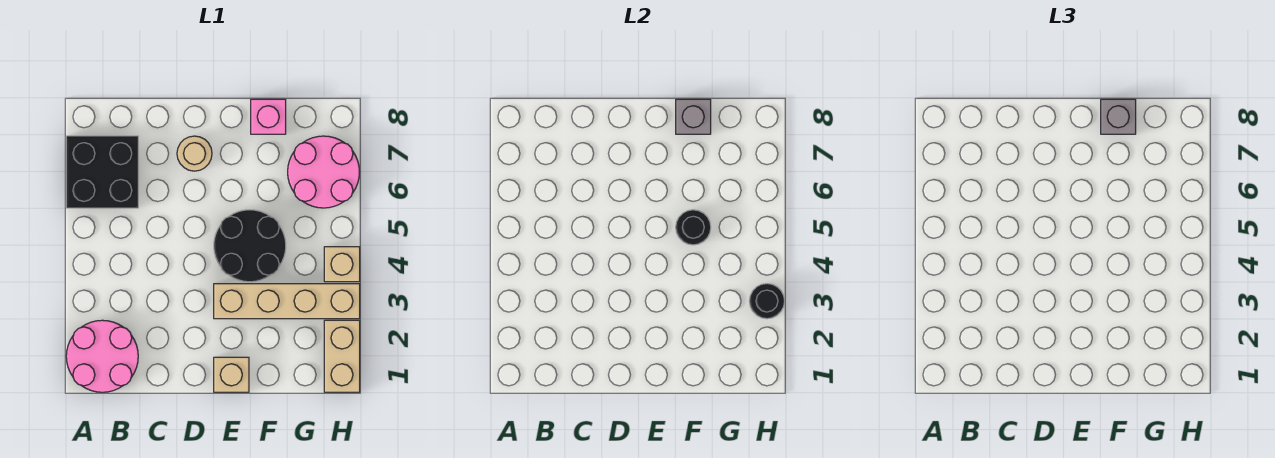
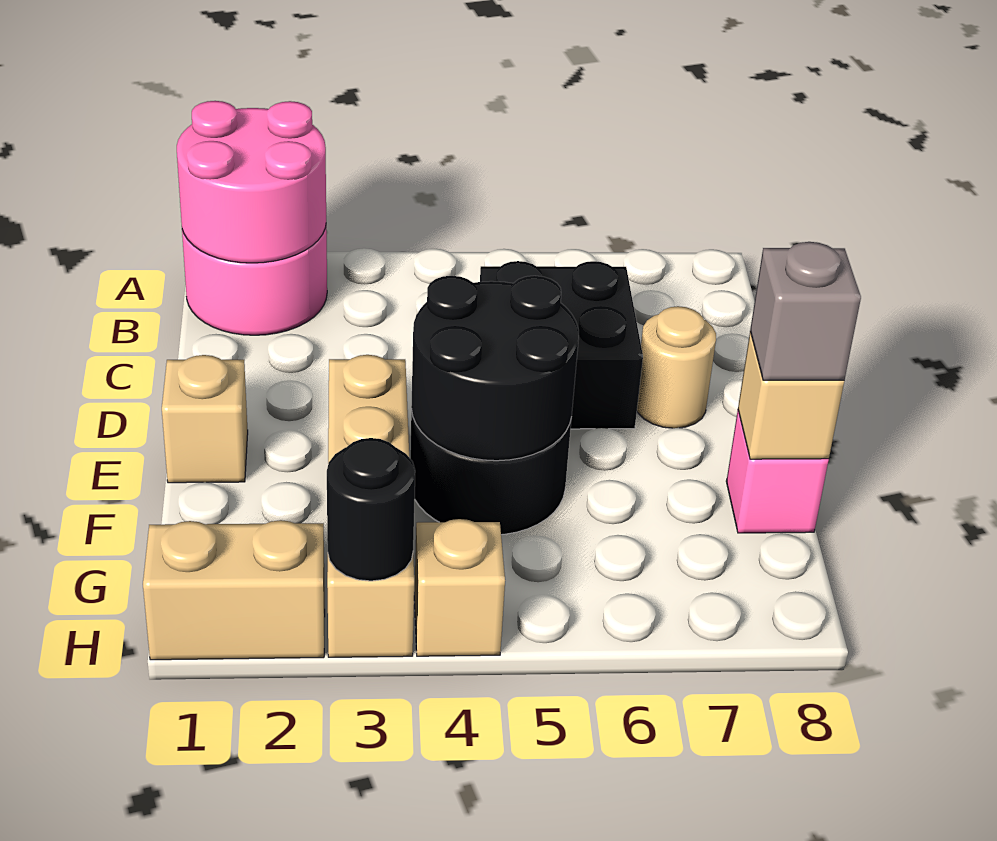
black 2x2 brick [66,136,138,208] -> black 2x2 brick moved to [480,261,643,429]
black 1x1 round brick [676,210,711,245] -> black 2x2 round brick [411,276,579,461]
grey 1x1 brick [676,99,711,134] -> tan 1x1 brick [738,332,844,459]
pink 2x2 round brick [288,136,359,208] -> pink 2x2 round brick moved to [177,101,326,263]

